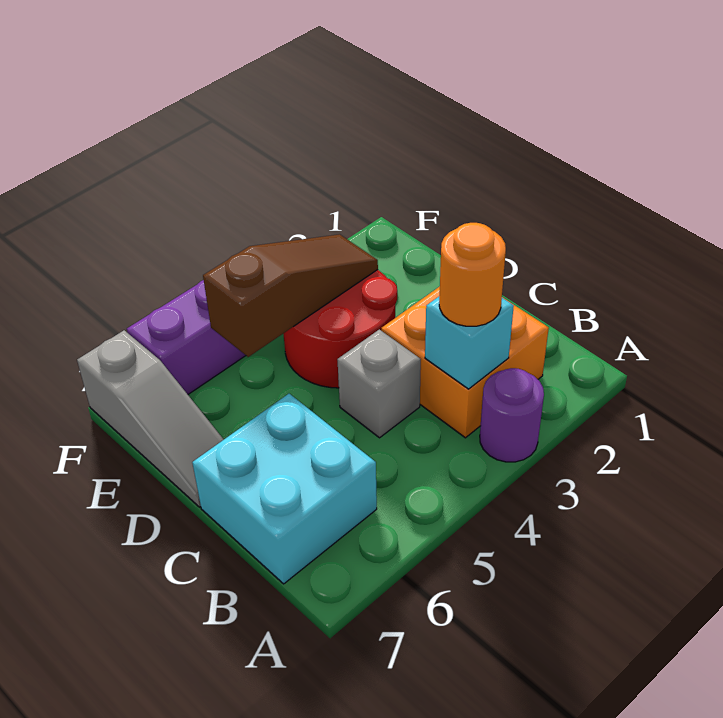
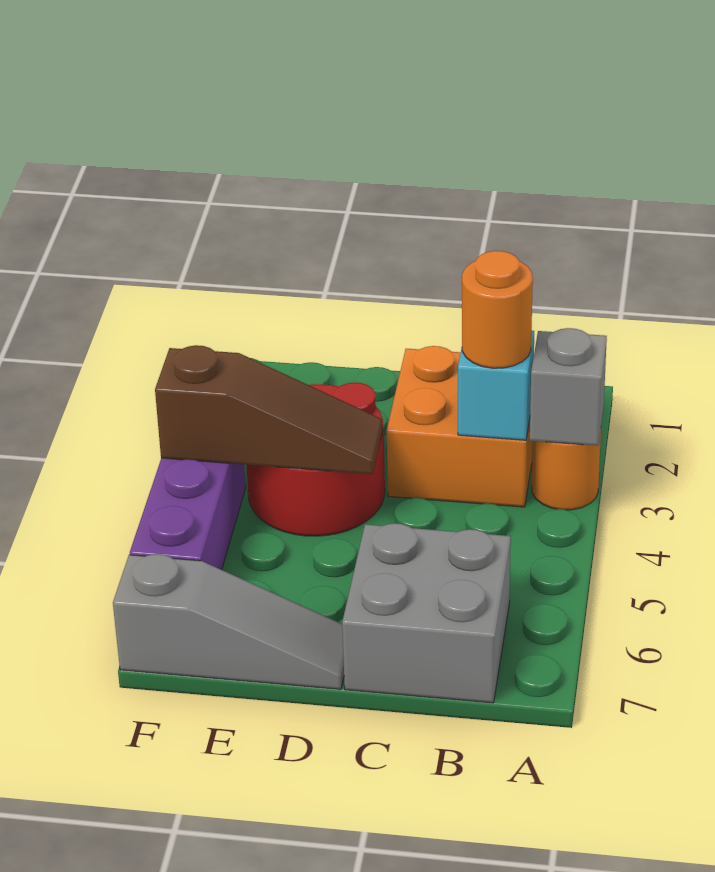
purple 1x1 round brick [480,368,544,462] -> orange 1x1 round brick [532,430,601,510]
cyan 2x2 brick [192,394,377,584] -> grey 2x2 brick [342,523,511,703]
grey 1x1 brick [337,329,421,438] -> grey 1x1 brick moved to [530,328,607,446]
brown 1x3 slope [203,234,378,357] -> brown 1x3 slope turned to [155,345,383,474]

